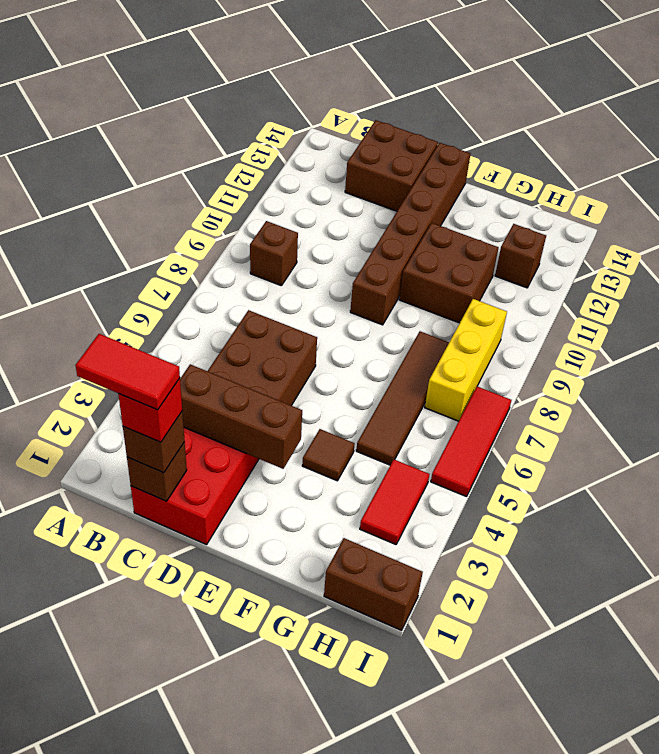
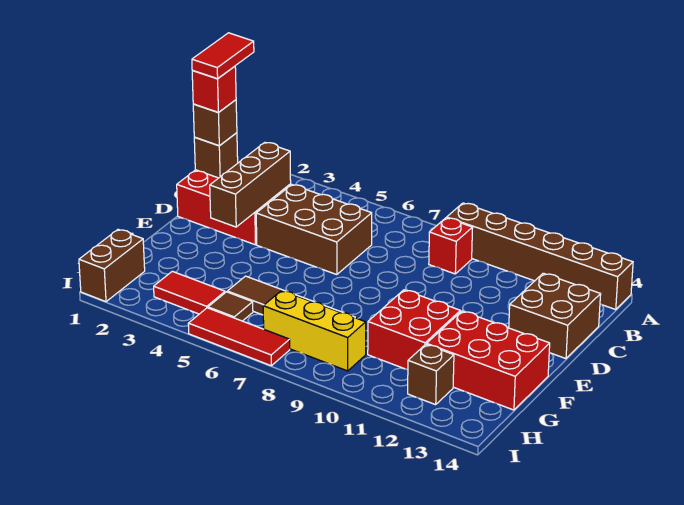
brown 1x1 brick [250,221,298,286] -> red 1x1 brick [429,218,473,274]
brown 1x6 brick [350,143,470,325] -> brown 1x6 brick moved to [447,203,633,309]
brown 1x1 tile [302,429,355,481] -> brown 1x1 tile moved to [208,292,253,321]
brown 2x2 brick [399,223,499,323] -> red 2x2 brick [368,290,460,370]
none -> red 2x3 brick [427,311,550,410]

